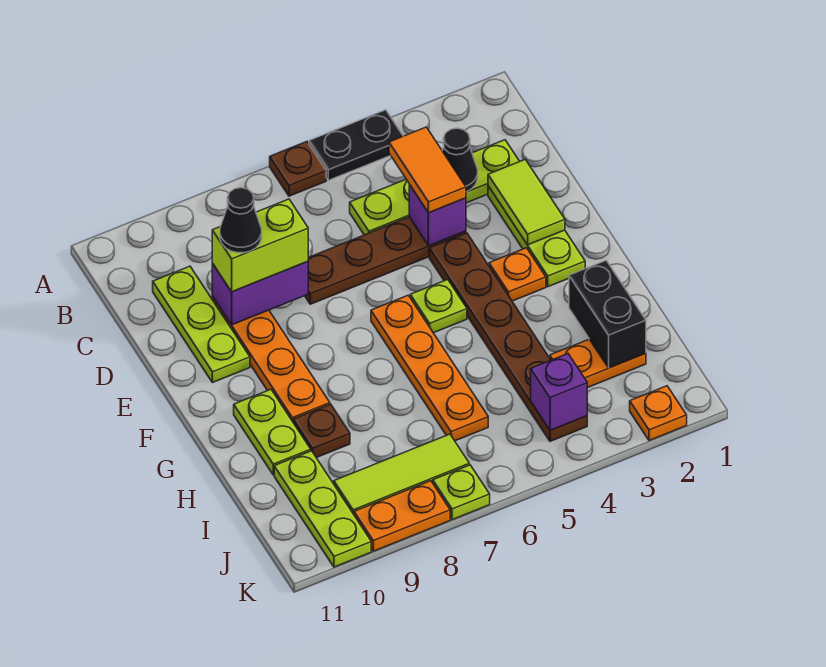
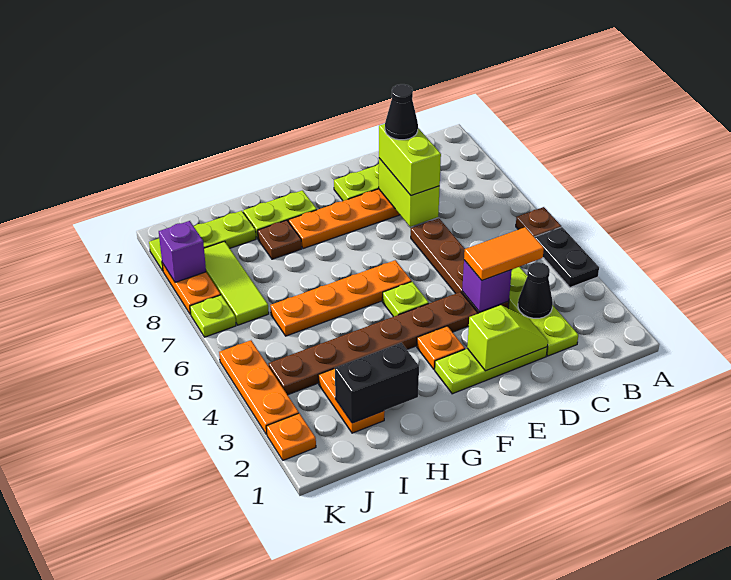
lime 1x2 tile [488,159,565,245] -> lime 1x2 slope [467,305,548,371]
purple 1x2 brick [212,262,308,325] -> lime 1x2 brick [379,158,440,227]
purple 1x1 brick [531,354,587,430] -> purple 1x1 brick moved to [159,221,206,282]
none -> orange 1x3 plate [219,340,299,434]

